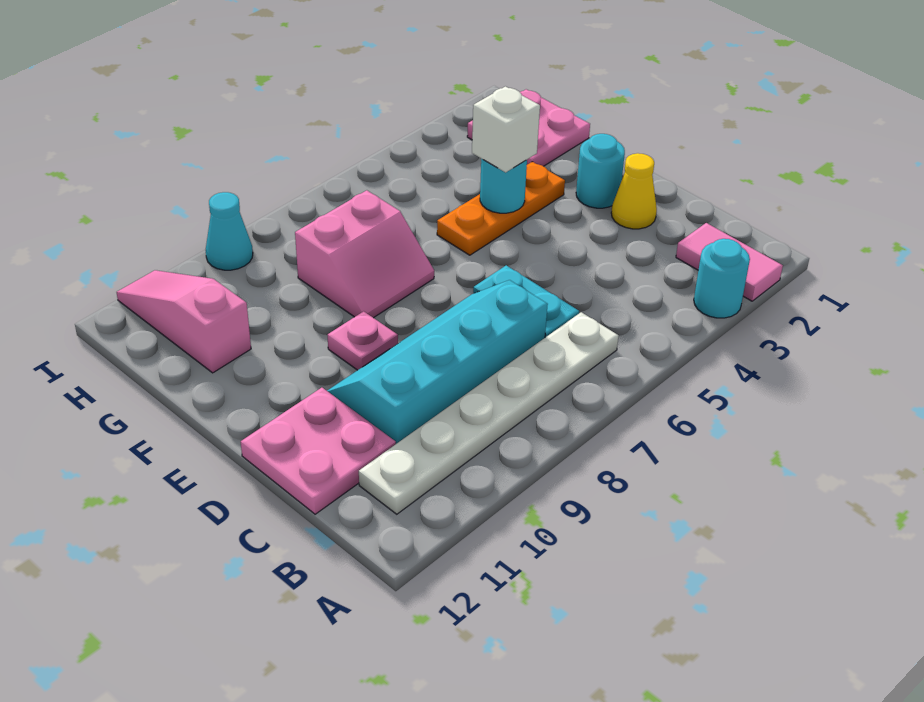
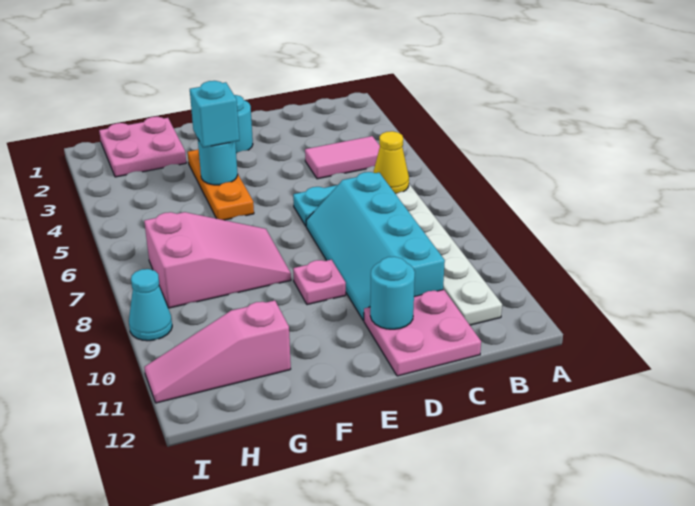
pink 1x2 tile [676,223,783,301] -> pink 1x2 tile moved to [305,136,380,179]
cyan 1x1 round brick [694,239,750,318] -> cyan 1x1 round brick moved to [370,257,415,329]
yellow 1x1 cone [611,153,657,229] -> yellow 1x1 cone moved to [373,131,409,194]
white 1x1 brick [472,86,540,172] -> cyan 1x1 brick [190,81,239,148]
pink 2x2 slope [295,190,434,318] -> pink 2x3 slope [144,212,291,308]

